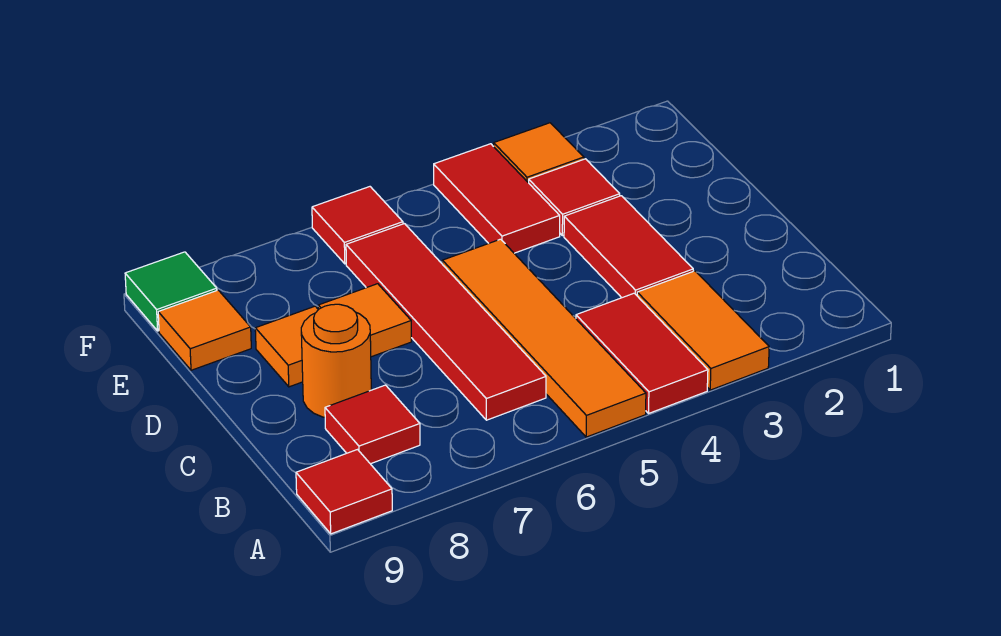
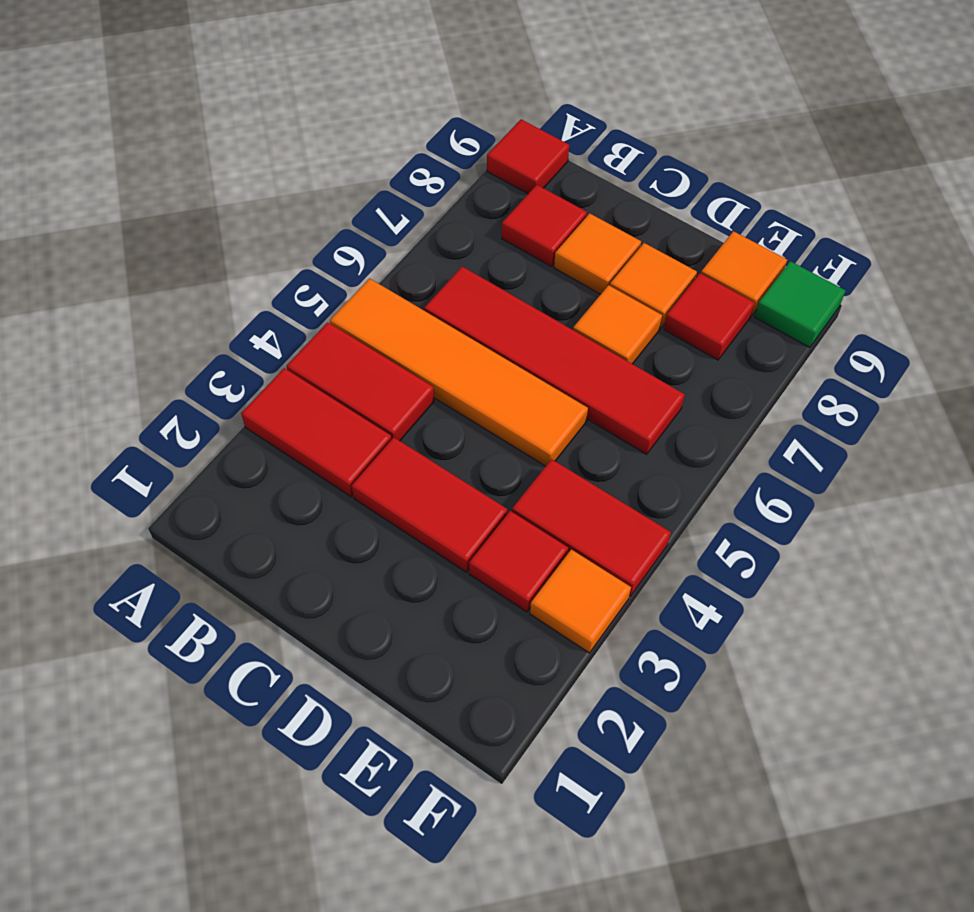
orange 1x2 tile [637,271,769,390] -> red 1x2 tile [241,368,391,497]
orange 1x1 round brick [301,304,371,417] -> orange 1x1 tile [554,213,641,294]
red 1x1 tile [312,187,403,264] -> red 1x1 tile moved to [664,273,754,360]

